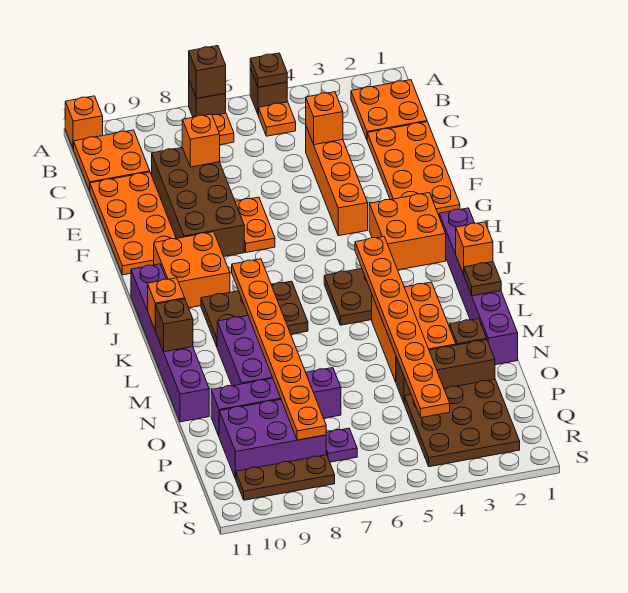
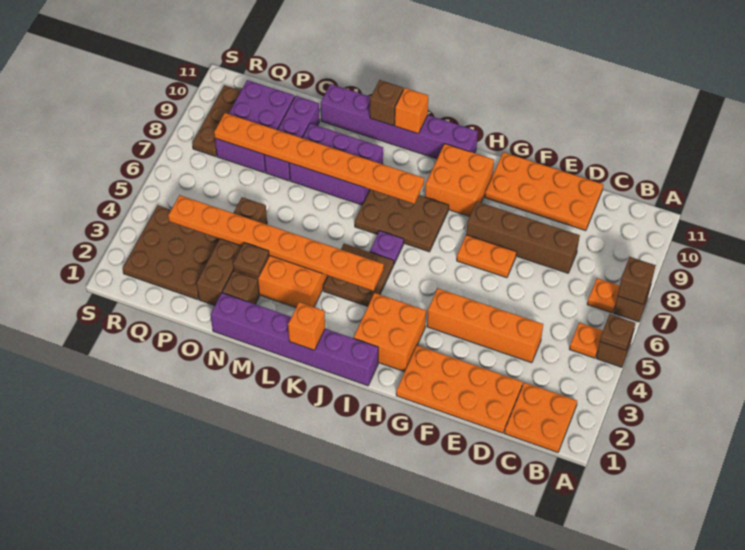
orange 1x1 brick [65,96,103,149] -> none
orange 2x2 plate [74,130,150,190] -> none
orange 1x1 brick [306,92,343,145] -> none
brown 2x4 brick [152,147,244,256] -> brown 1x4 brick [466,202,580,273]
orange 1x1 brick [182,114,220,167] -> none
brown 2x3 plate [201,281,308,347] -> brown 2x3 plate turned to [355,189,449,252]
brown 1x1 plate [464,262,501,296] -> brown 1x1 plate moved to [233,243,269,277]
brown 1x3 brick [396,340,495,403] -> brown 1x4 brick [197,197,267,305]
purple 1x4 brick [211,368,341,436] -> purple 1x3 brick [264,96,320,181]
purple 1x1 plate [326,428,357,462] -> purple 1x1 plate moved to [370,231,404,264]

